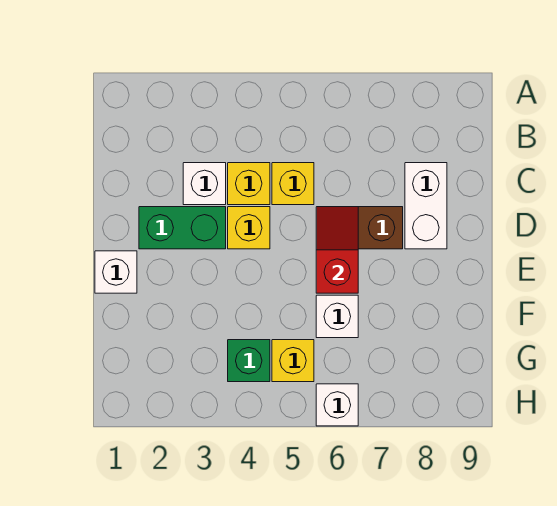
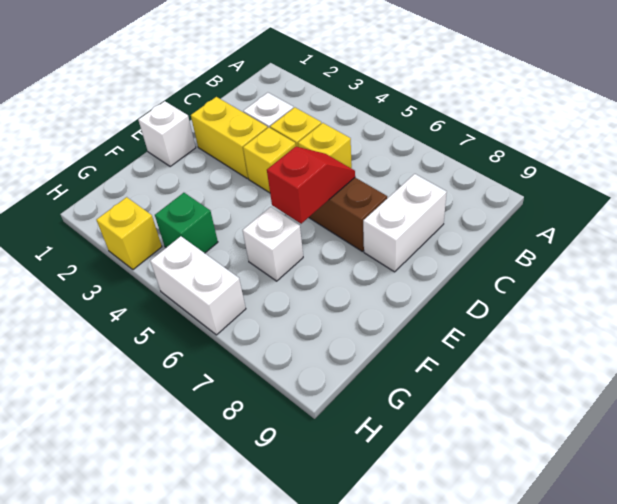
green 1x2 brick [139,207,226,249] -> yellow 1x2 brick [191,97,268,179]
yellow 1x1 brick [272,340,314,382] -> yellow 1x1 brick moved to [96,197,162,270]
white 1x1 brick [316,384,358,426] -> white 1x2 brick [150,236,246,335]

